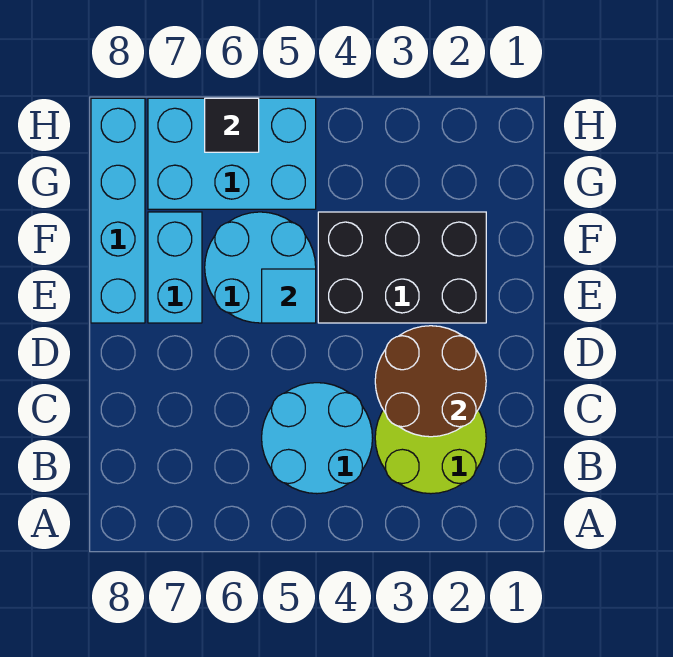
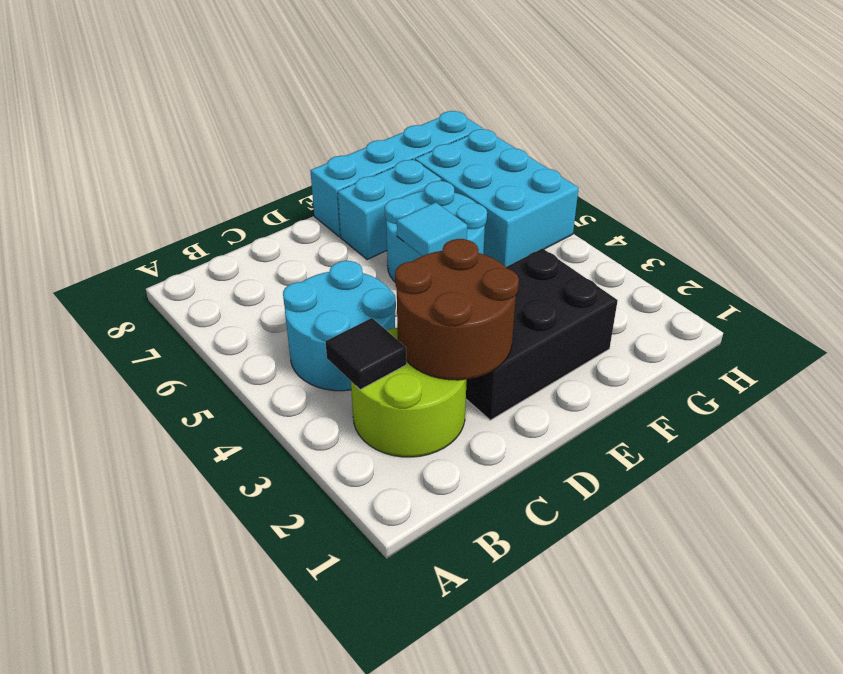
black 2x3 brick [318,212,486,323] -> black 2x3 brick turned to [466,248,618,420]
black 1x1 tile [205,98,259,152] -> black 1x1 tile moved to [326,318,407,390]

